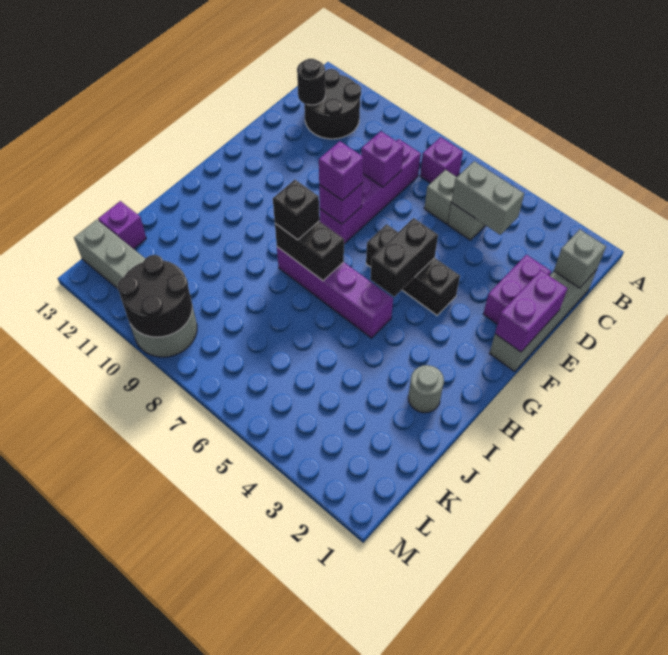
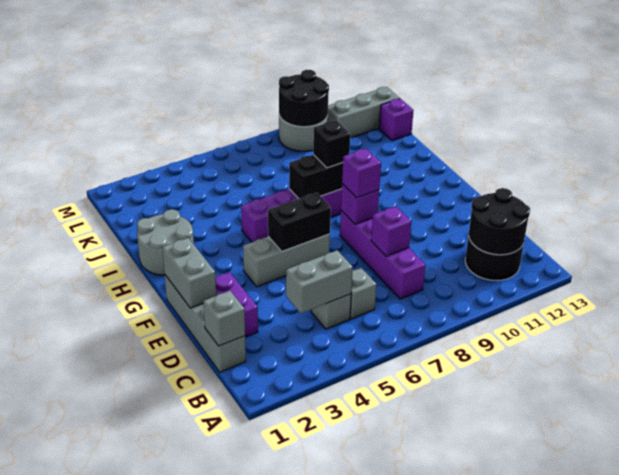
purple 1x1 brick [420,137,463,183] -> none
black 1x1 round brick [297,59,325,105] -> black 2x2 round brick [469,188,530,255]
purple 1x2 brick [495,271,568,352] -> grey 1x2 brick [162,238,216,308]
black 1x3 brick [366,224,460,315] -> grey 1x3 brick [243,234,330,287]
black 1x2 brick [370,218,438,297] -> black 1x2 brick turned to [268,193,331,251]
grey 1x1 round brick [408,365,444,413] -> grey 2x2 round brick [137,209,194,275]

